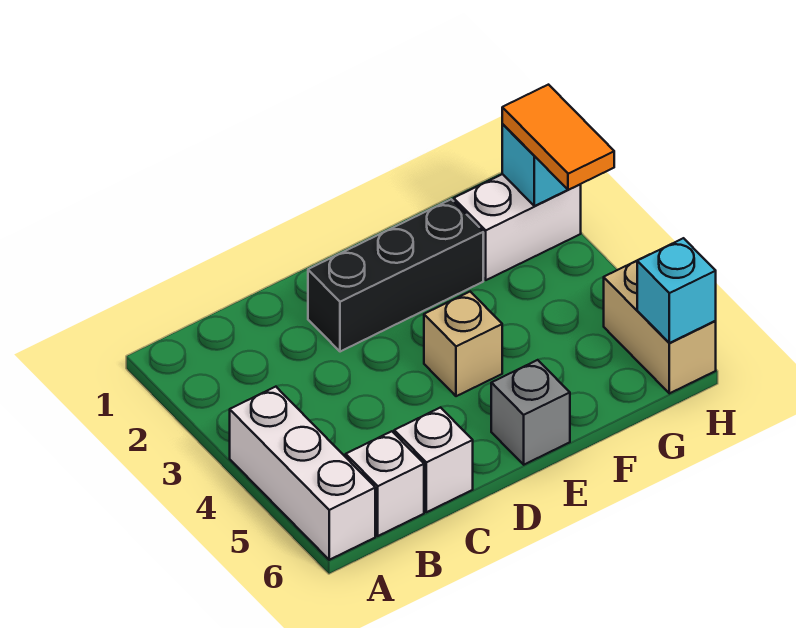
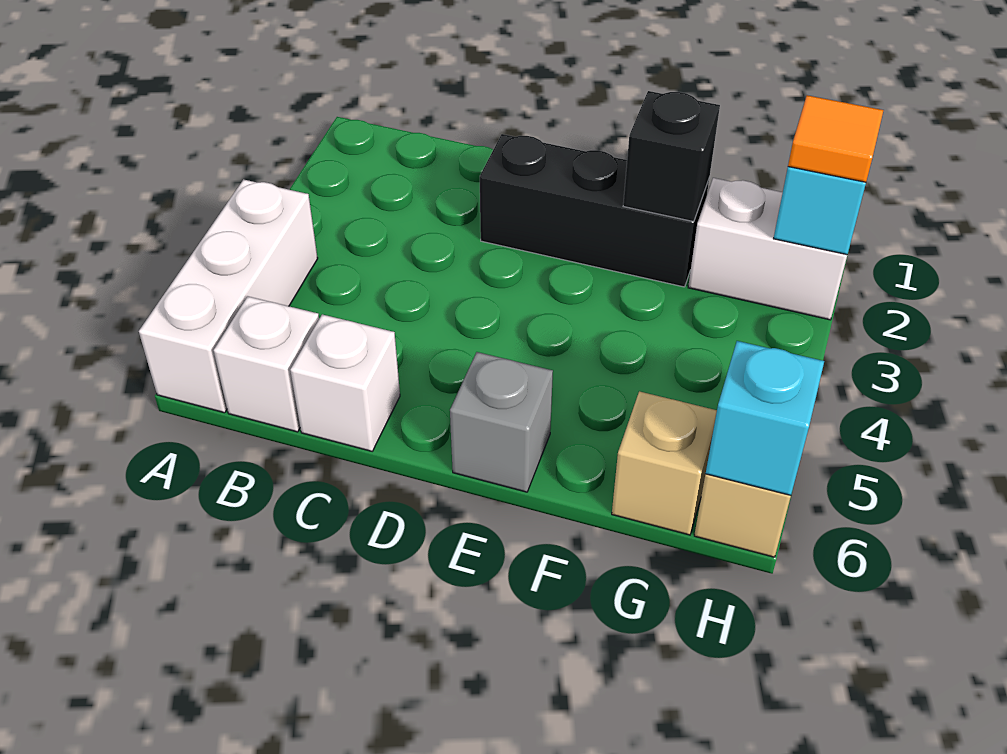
tan 1x1 brick [424,292,502,396] -> tan 1x1 brick moved to [612,391,717,535]
none -> black 1x1 brick [623,91,720,222]
orange 1x2 tile [502,85,614,190] -> orange 1x1 tile [788,95,883,182]

